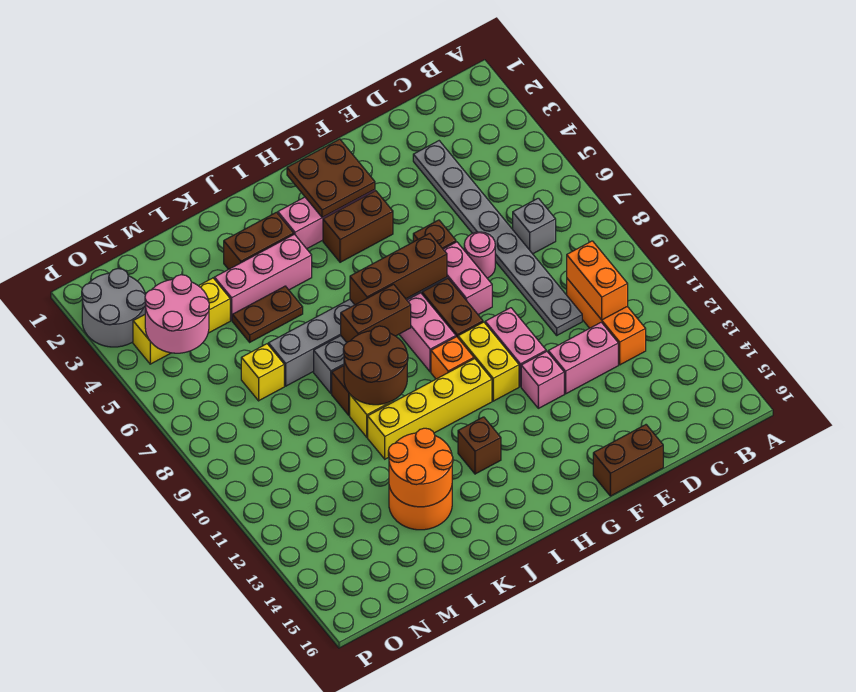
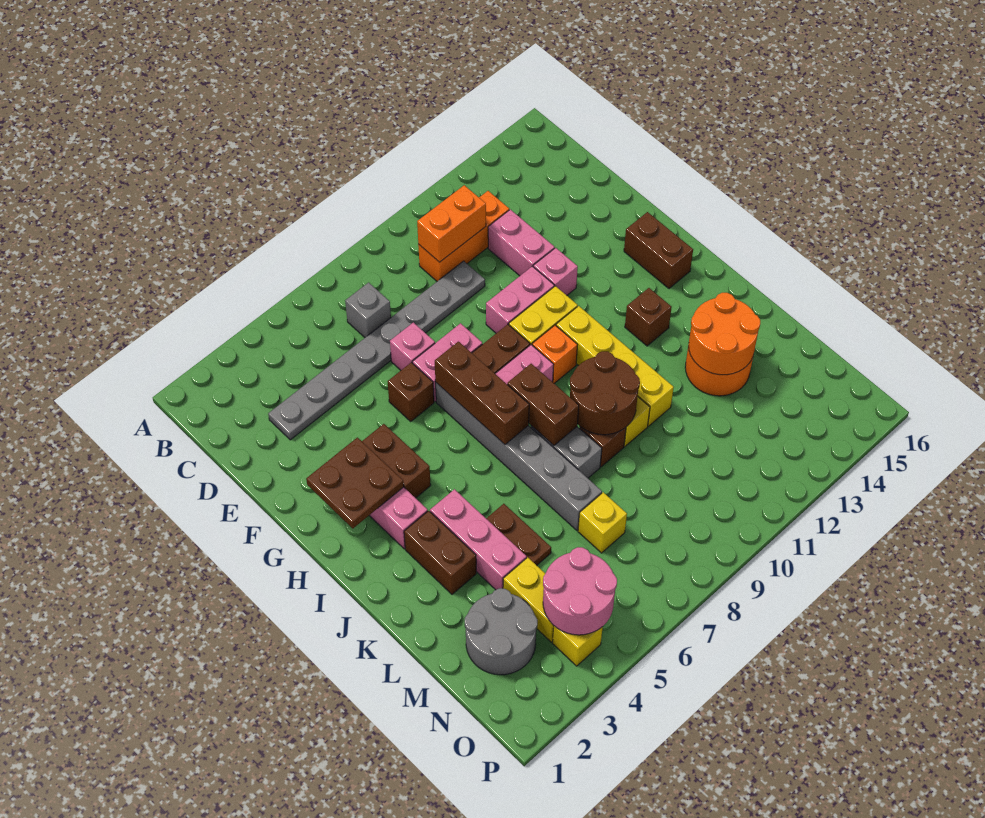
pink 1x1 round brick [464,232,495,278] -> pink 1x1 brick [390,322,435,370]
brown 1x2 brick [593,425,663,496] -> brown 1x2 brick moved to [624,212,693,288]
grey 2x2 round brick [82,269,145,347] -> grey 2x2 round brick moved to [465,588,537,675]

